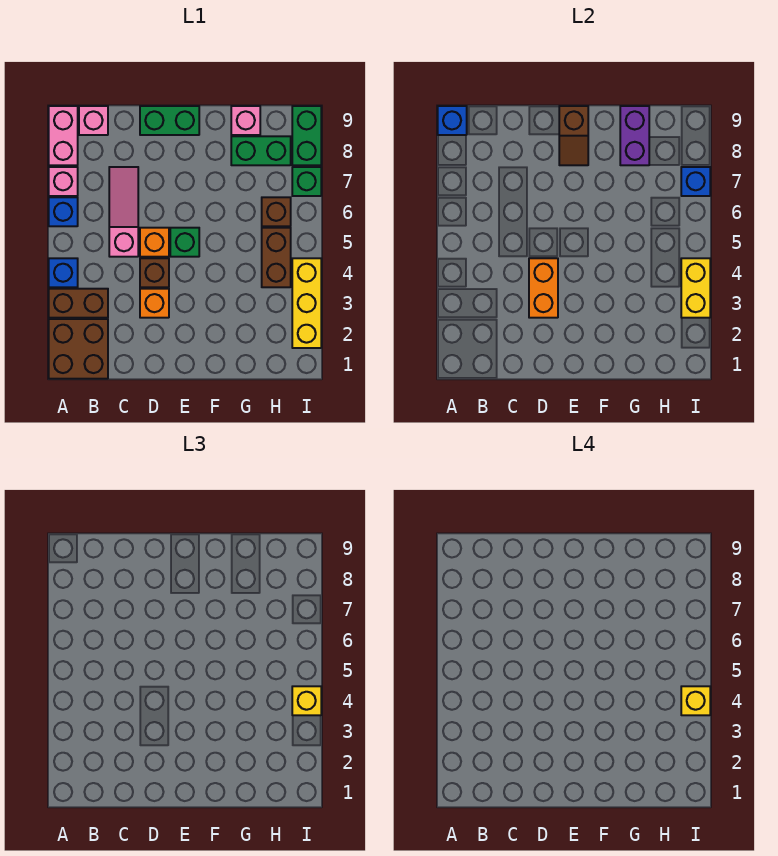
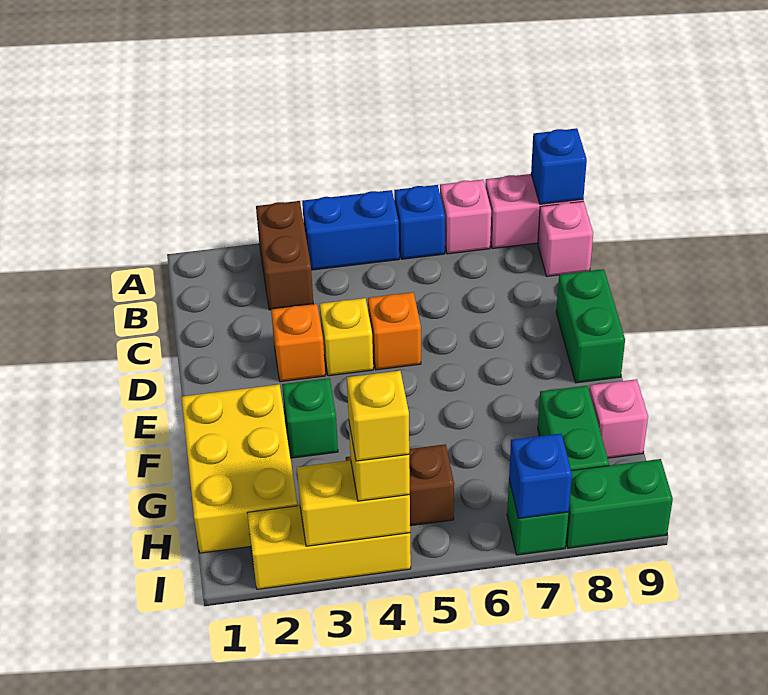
brown 2x2 brick [49,319,108,379] -> none
blue 1x1 brick [49,258,78,287] -> blue 1x2 brick [302,190,399,270]
pink 1x3 slope [109,167,138,257] -> none
orange 1x2 brick [529,258,558,318] -> none
brown 1x1 brick [140,258,169,287] -> yellow 1x1 brick [320,298,373,376]
green 1x1 brick [170,228,199,257] -> green 1x1 brick moved to [282,378,338,458]
brown 1x2 slope [559,106,588,165] -> none
none -> yellow 2x3 brick [182,384,297,553]
purple 1x2 brick [620,106,649,165] -> none
brown 1x1 brick [262,197,291,226] -> none

